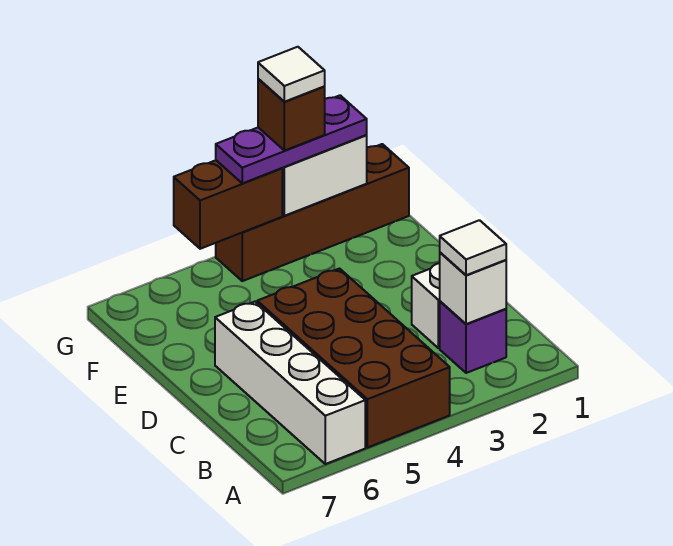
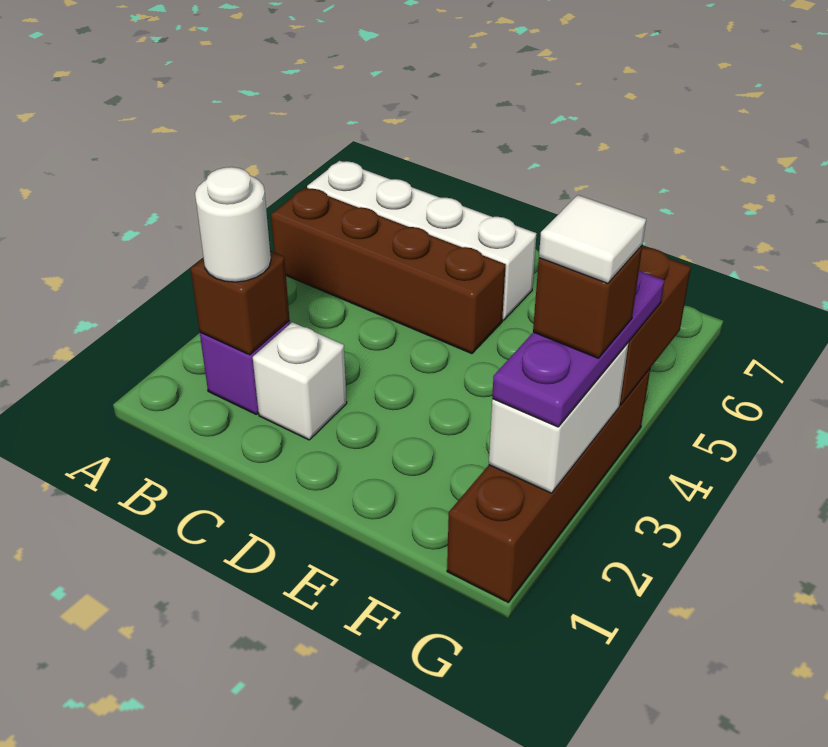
brown 2x4 brick [257,269,450,448] -> brown 1x4 brick [271,187,506,354]
white 1x1 brick [440,253,506,324] -> brown 1x1 brick [191,251,290,355]
white 1x1 tile [440,220,506,275] -> white 1x1 round brick [195,167,271,282]

